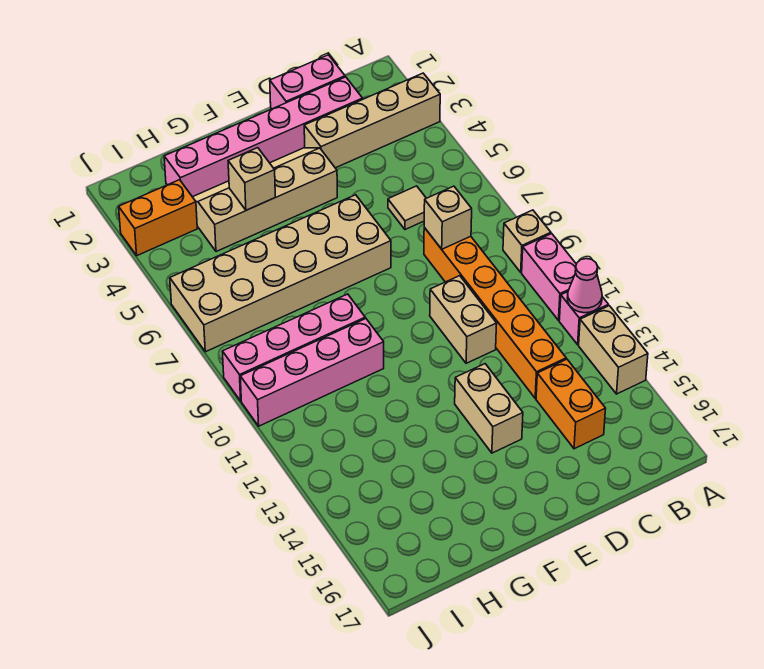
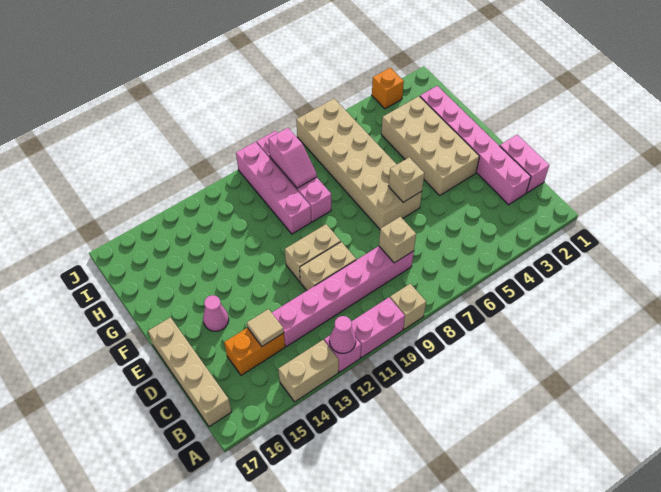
tan 1x4 brick [304,73,440,168] -> tan 1x4 brick moved to [148,317,232,427]
tan 1x1 tile [388,186,426,230] -> tan 1x1 tile moved to [247,309,284,346]
orange 1x6 brick [424,228,566,398] -> pink 1x6 brick [272,246,414,346]
tan 2x4 slope [193,148,337,252] -> tan 2x4 brick [381,96,480,195]
tan 1x2 brick [455,364,523,453] -> tan 1x2 brick moved to [285,224,341,282]
none -> pink 1x1 cone [203,295,229,331]
tan 1x1 brick [228,148,275,210] -> tan 1x1 brick moved to [388,157,425,202]
none -> pink 1x2 slope [268,128,317,188]
orange 1x2 brick [119,180,197,256] -> orange 1x1 brick [372,68,404,109]

